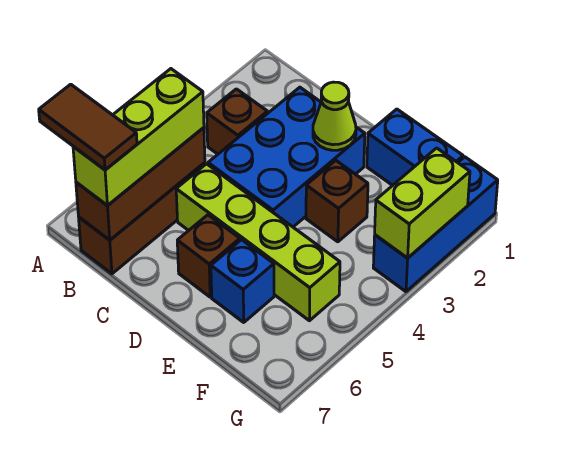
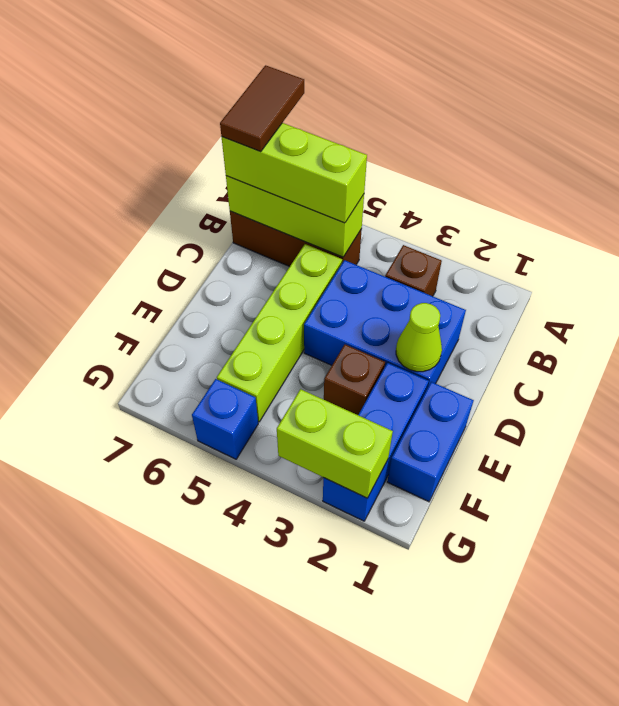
brown 1x3 brick [76,128,205,240] -> lime 1x3 brick [226,176,364,257]
brown 1x1 brick [177,215,240,297] -> none
blue 1x1 brick [211,240,274,322] -> blue 1x1 brick moved to [192,379,258,459]
blue 1x3 brick [373,157,498,292] -> blue 1x3 brick turned to [323,363,429,521]

